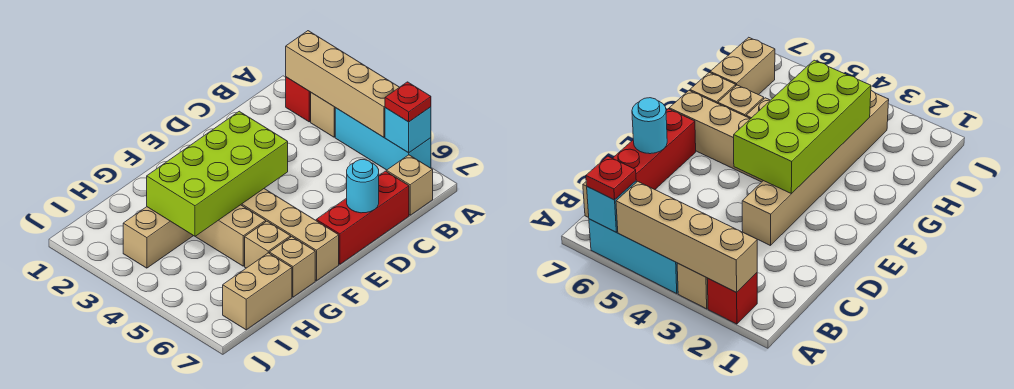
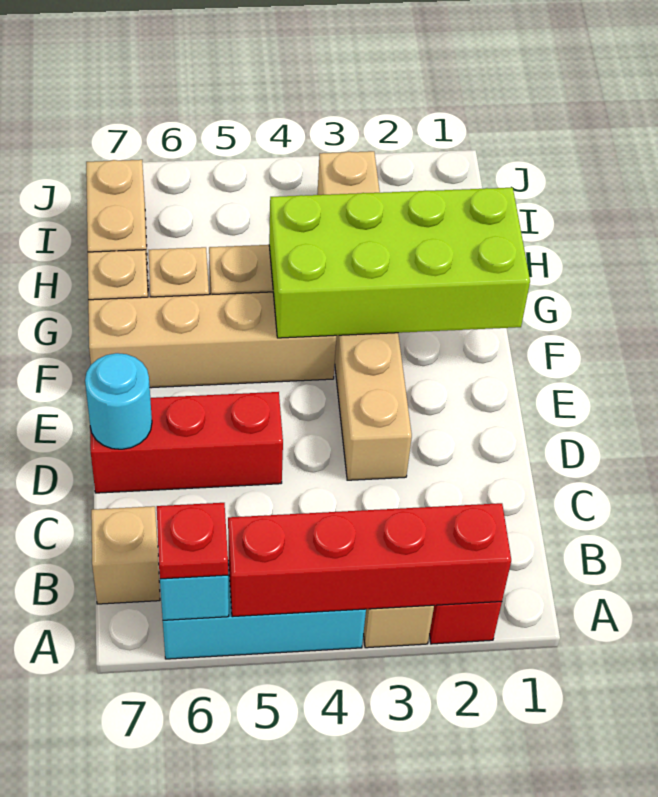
tan 1x4 brick [286,31,399,137] -> red 1x4 brick [228,503,511,617]
red 1x3 brick [316,171,409,264] -> red 1x3 brick turned to [90,392,283,493]
lime 2x4 brick [147,111,288,236] -> lime 2x4 brick turned to [269,188,530,338]

